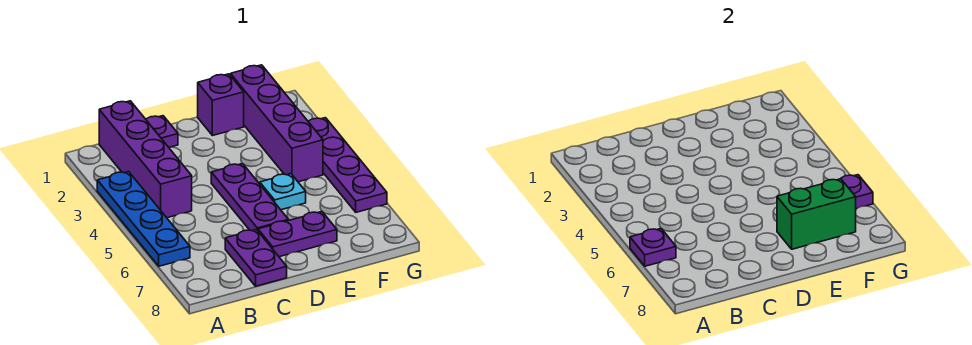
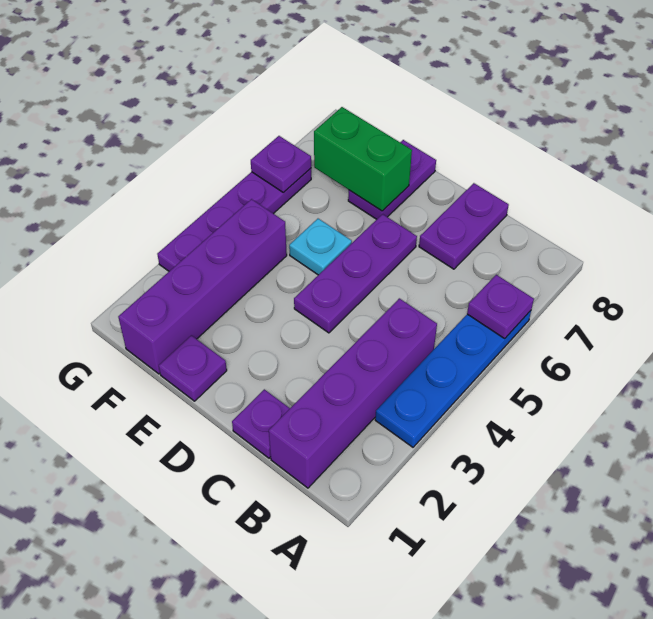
purple 1x2 plate [258,212,337,257] -> purple 1x2 plate turned to [348,140,436,219]
purple 1x1 brick [198,74,244,136] -> purple 1x1 plate [159,335,227,401]

